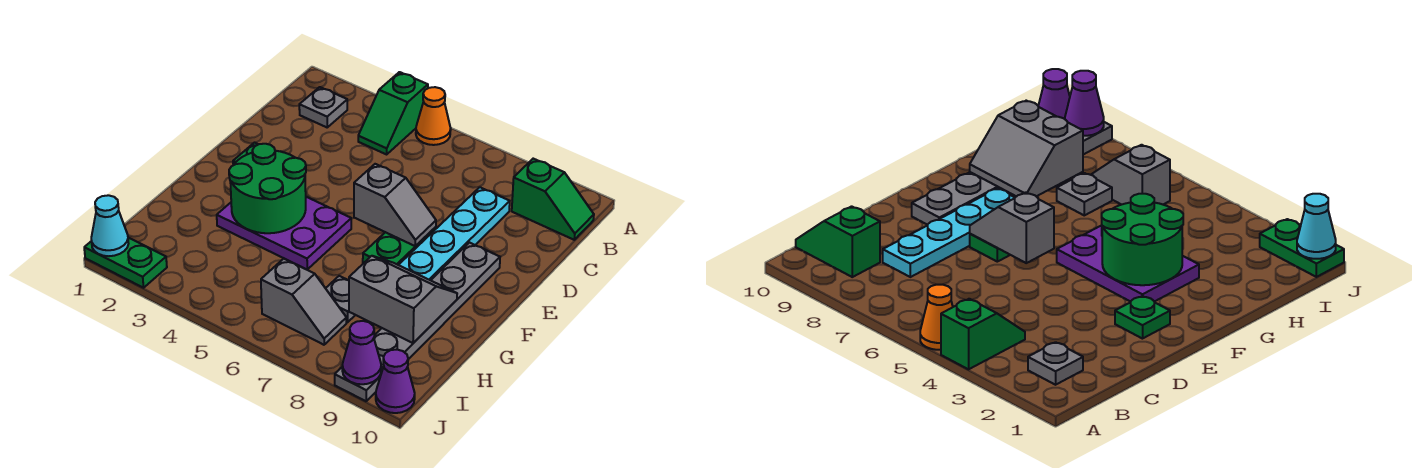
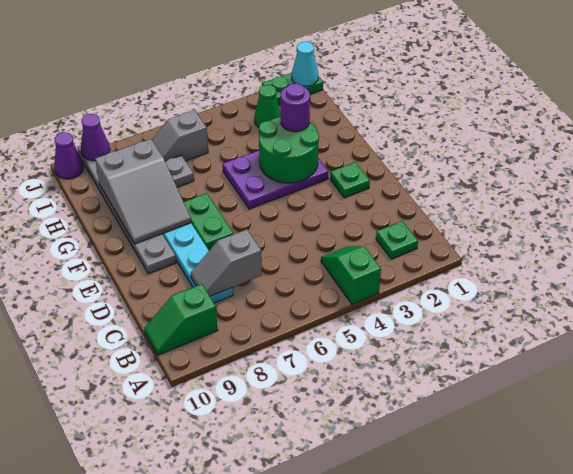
orange 1x1 cone [416,87,451,145] -> none
grey 1x1 plate [299,87,347,127] -> green 1x1 plate [376,221,418,259]
grey 1x2 slope [354,164,436,246] -> grey 1x2 slope moved to [191,229,262,296]
none -> purple 1x1 round brick [281,83,310,132]
grey 2x2 slope [349,256,457,343] -> grey 2x3 slope [95,139,191,244]
none -> green 1x1 cone [254,85,281,127]

